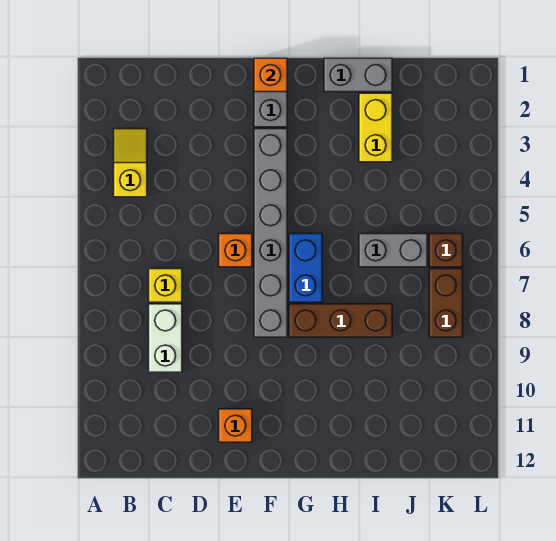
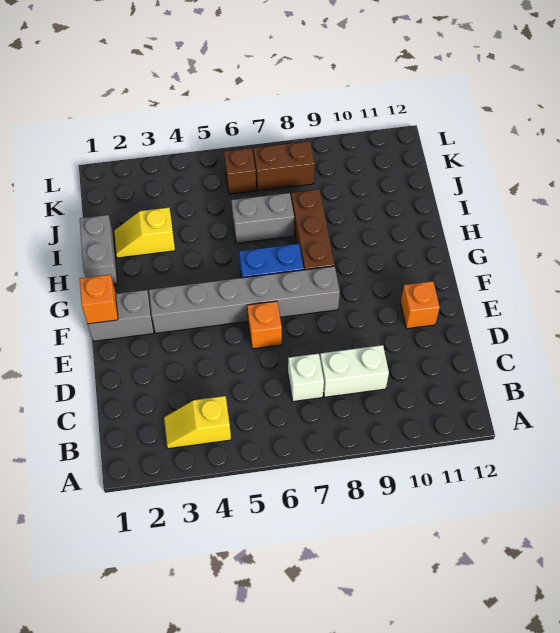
yellow 1x1 brick [149,269,182,302] -> white 1x1 brick [288,354,324,401]
yellow 1x2 brick [359,93,392,162] -> yellow 1x2 slope [114,208,175,258]
grey 1x2 brick [359,234,427,267] -> grey 1x2 brick turned to [231,193,294,243]

